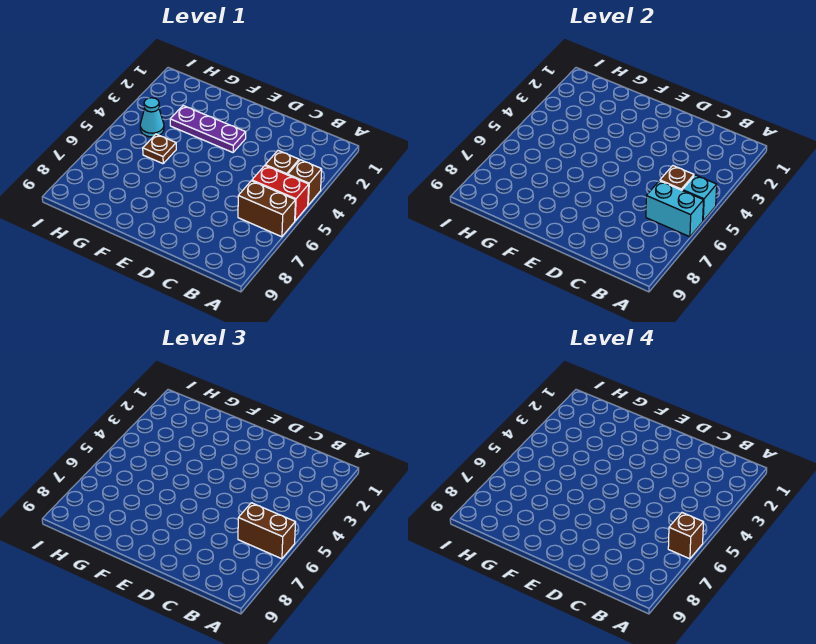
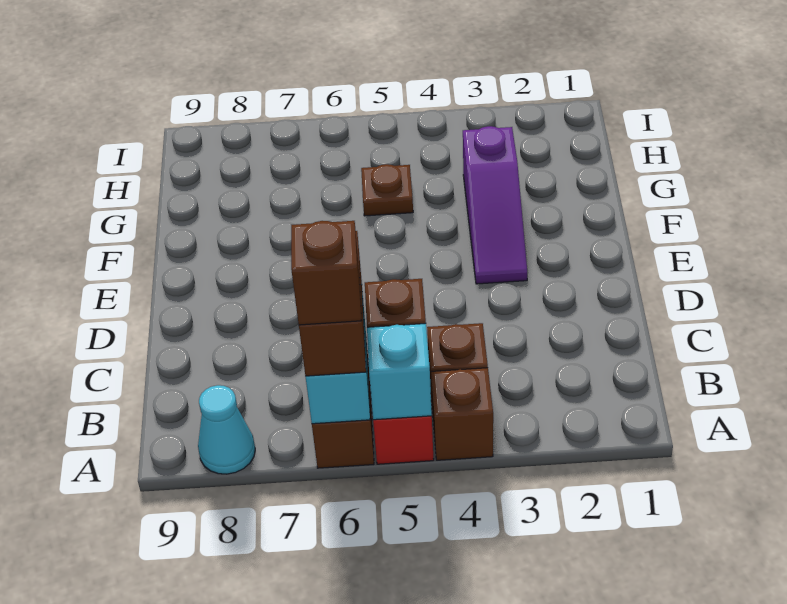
purple 1x3 plate [170,106,246,152] -> purple 1x3 slope [463,126,527,284]
cyan 1x1 cone [140,98,164,137] -> cyan 1x1 cone moved to [198,385,255,474]

